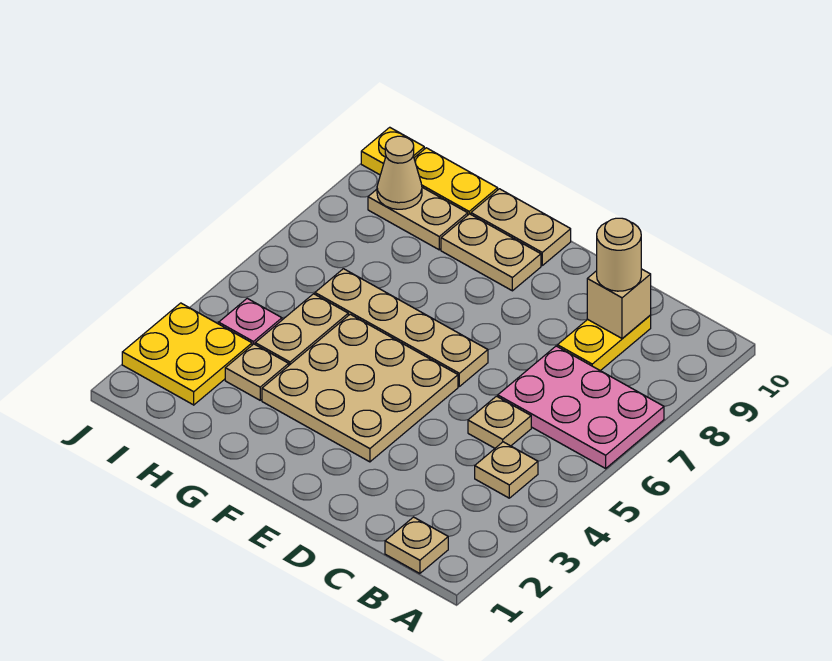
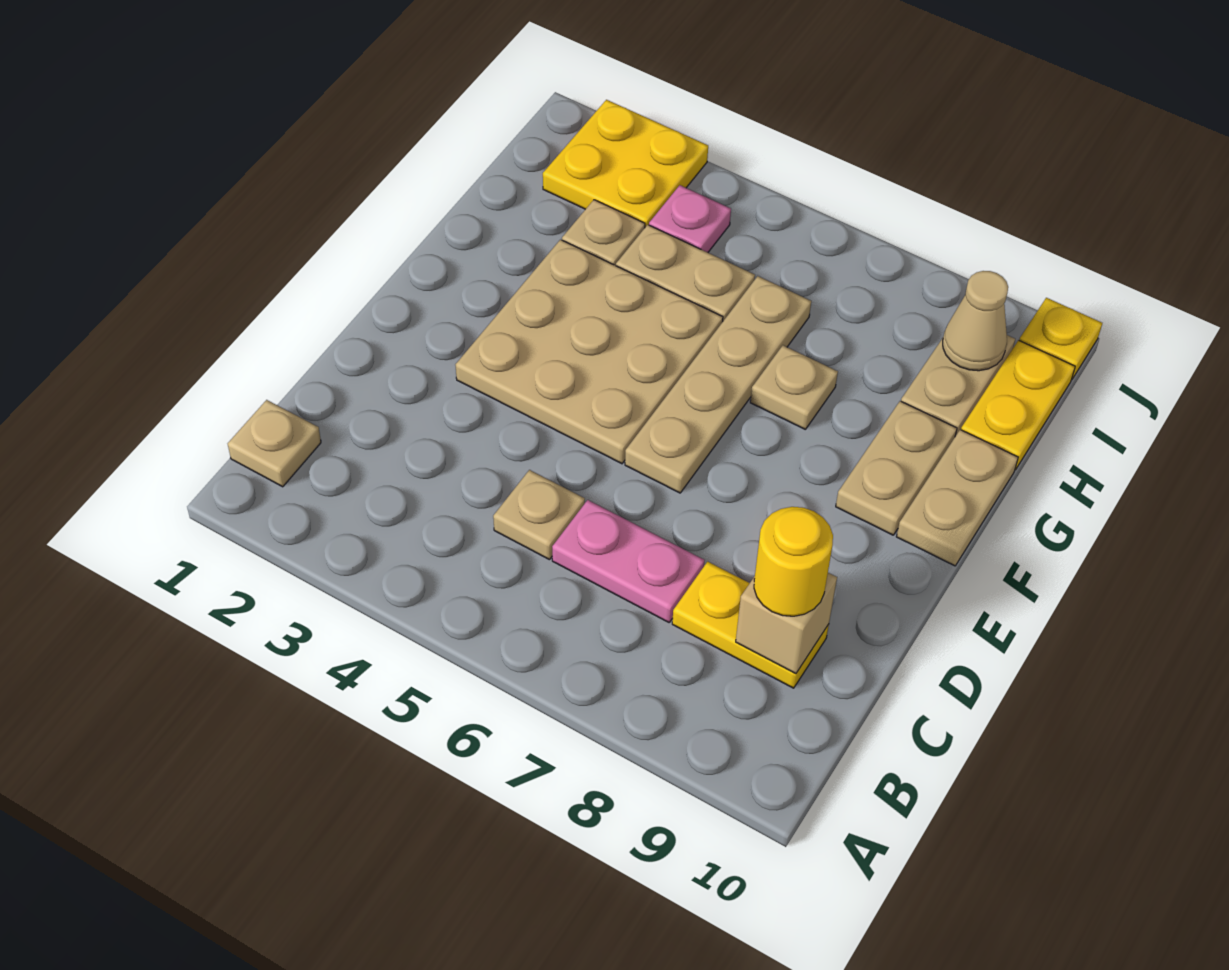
pink 2x3 plate [498,346,664,468] -> pink 1x2 plate [552,500,705,622]
tan 1x1 plate [475,442,538,498] -> tan 1x1 plate moved to [750,345,838,430]
tan 1x1 round brick [597,218,641,291] -> yellow 1x1 round brick [754,507,833,616]

